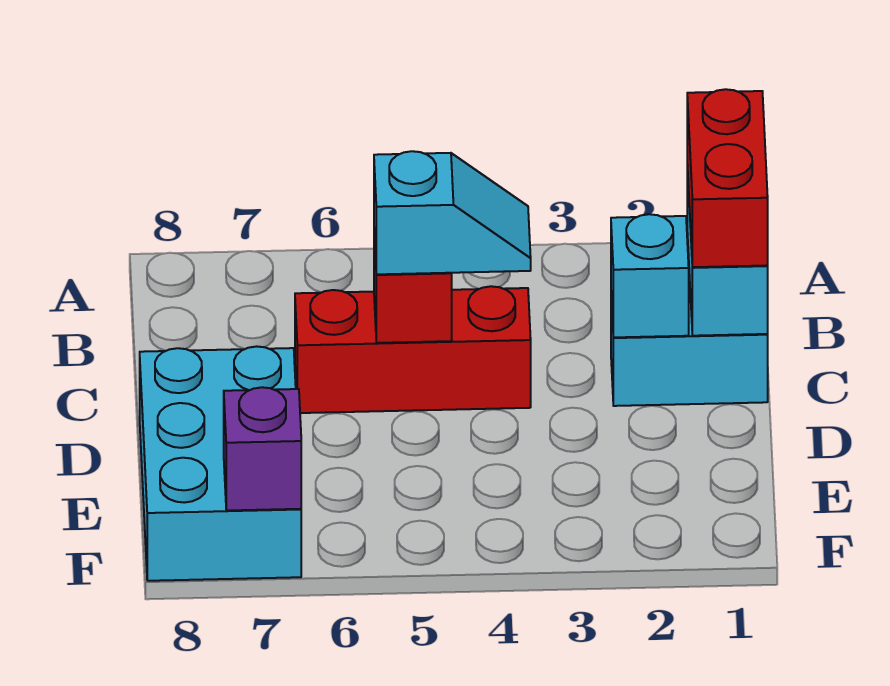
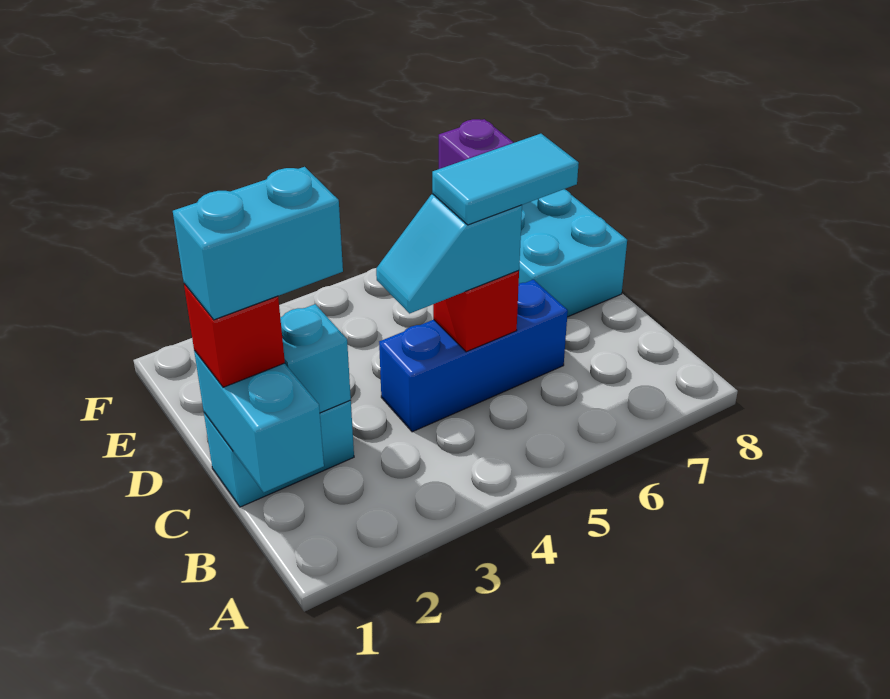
red 1x2 brick [687,89,768,267] -> red 1x1 brick [184,284,285,387]
none -> cyan 1x2 brick [173,167,343,320]
red 1x3 brick [295,286,531,413] -> blue 1x3 brick [379,280,568,432]
none -> cyan 1x2 tile [432,134,579,225]

